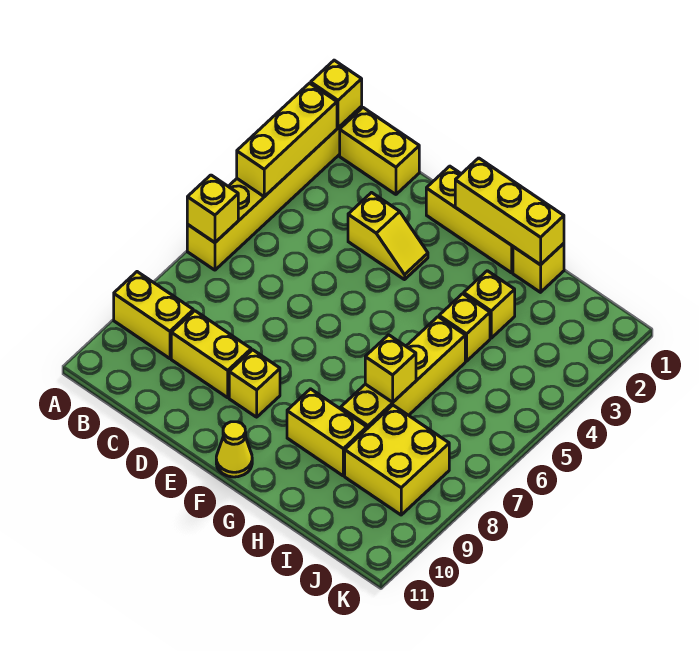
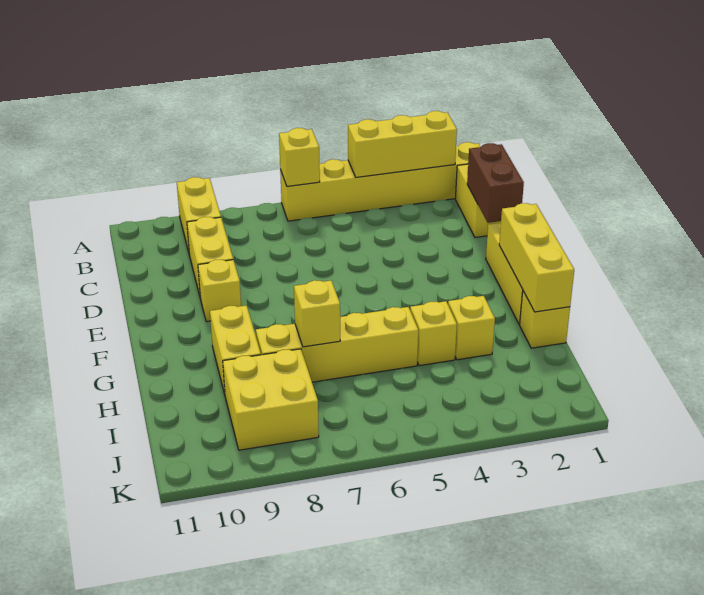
yellow 1x1 brick [311,60,362,128] -> none
none -> brown 1x2 brick [467,143,524,223]
yellow 1x2 slope [348,193,428,280] -> none
yellow 1x1 cone [216,422,252,477] -> none

